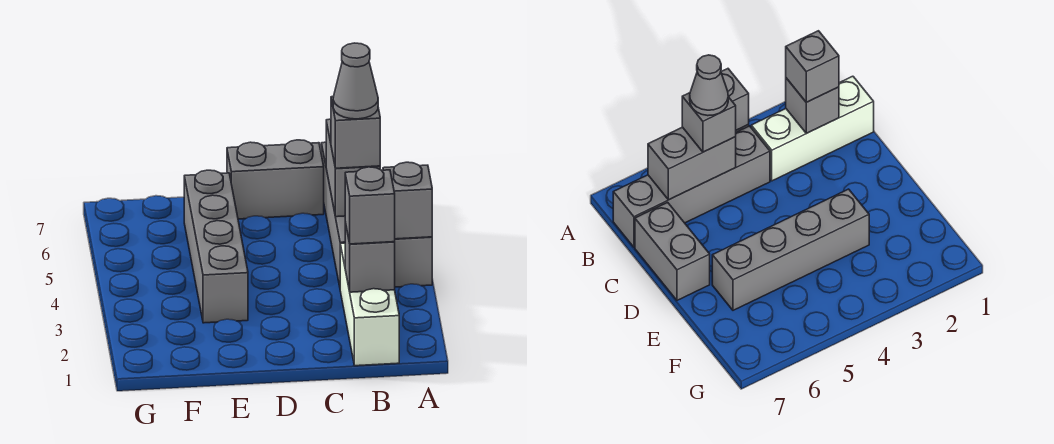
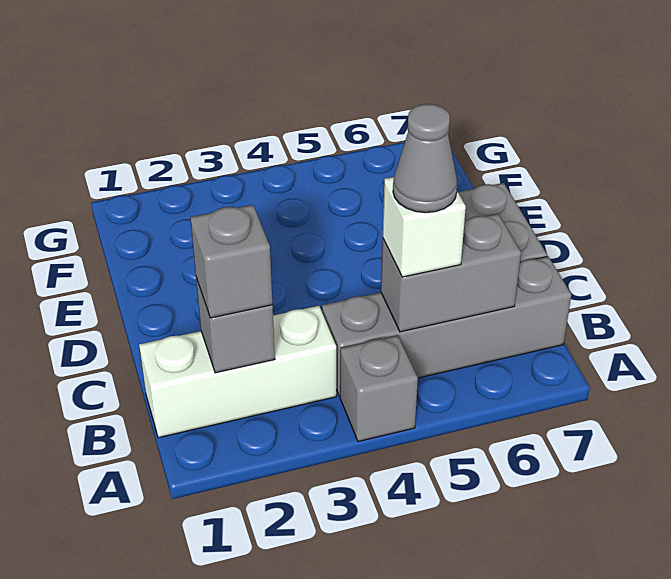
grey 1x1 brick [383,162,432,239] -> none
grey 1x1 brick [331,97,380,168] -> white 1x1 brick [383,177,466,277]
grey 1x4 brick [184,170,248,323] -> none

